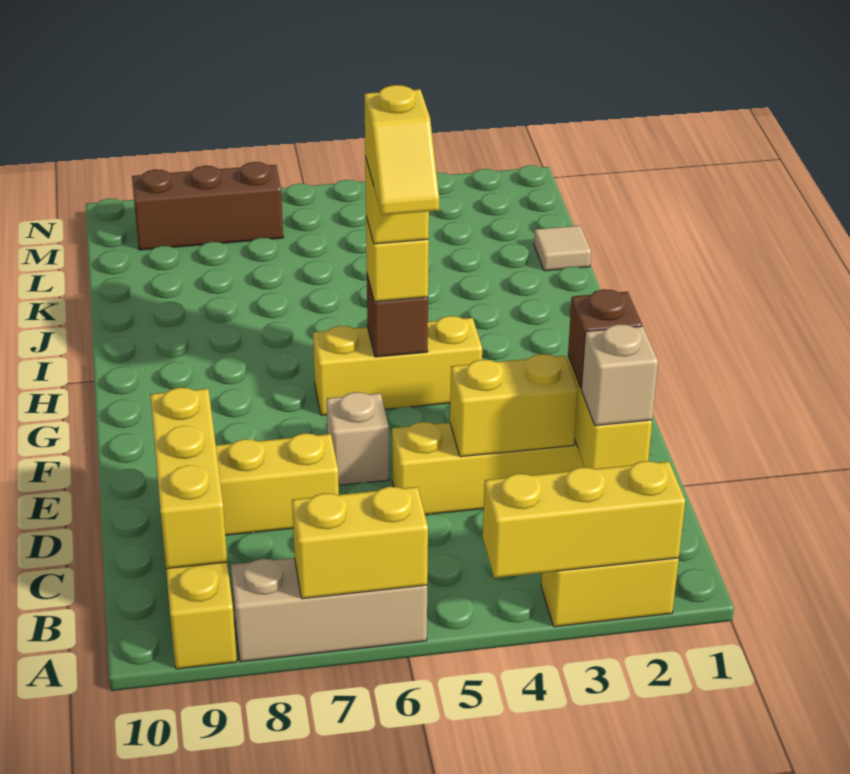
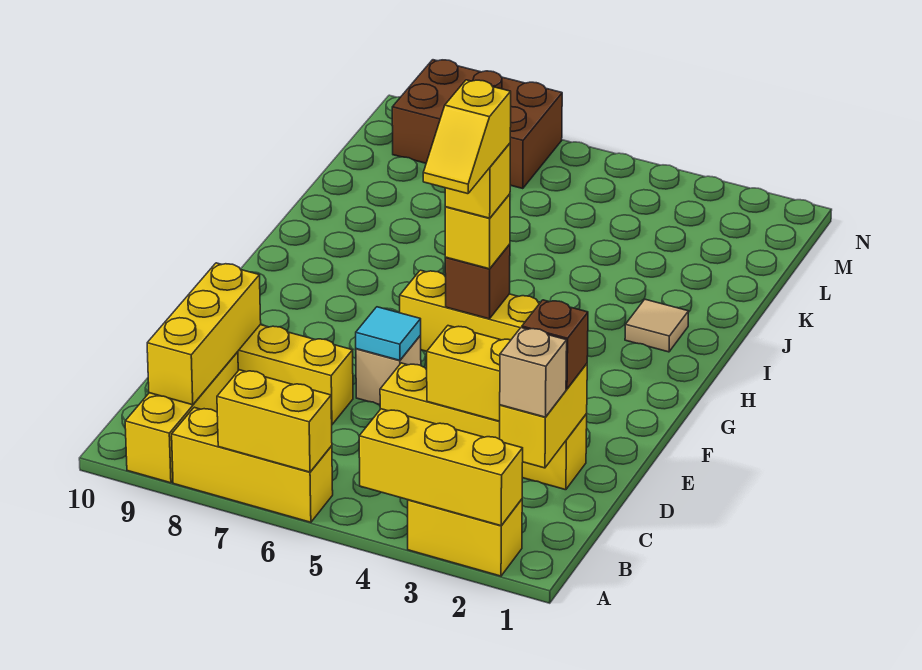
tan 1x3 brick [231,558,427,662] -> yellow 1x3 brick [172,407,333,522]
none -> cyan 1x1 tile [356,307,421,360]
tan 1x1 tile [534,226,591,271] -> tan 1x1 tile moved to [625,299,689,352]
brown 1x3 brick [132,162,283,250] -> brown 2x3 brick [392,60,562,189]

